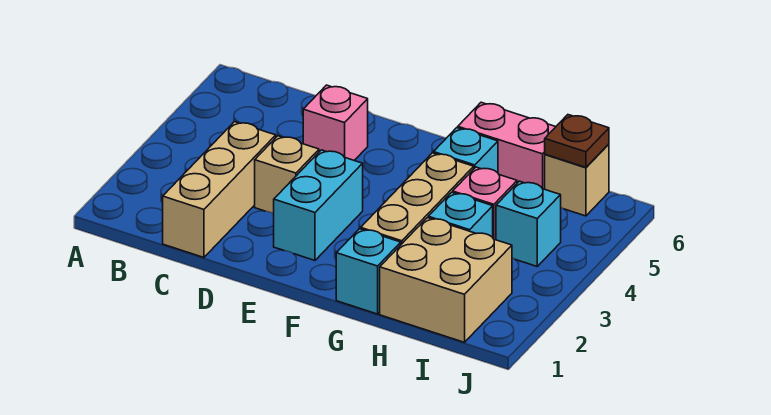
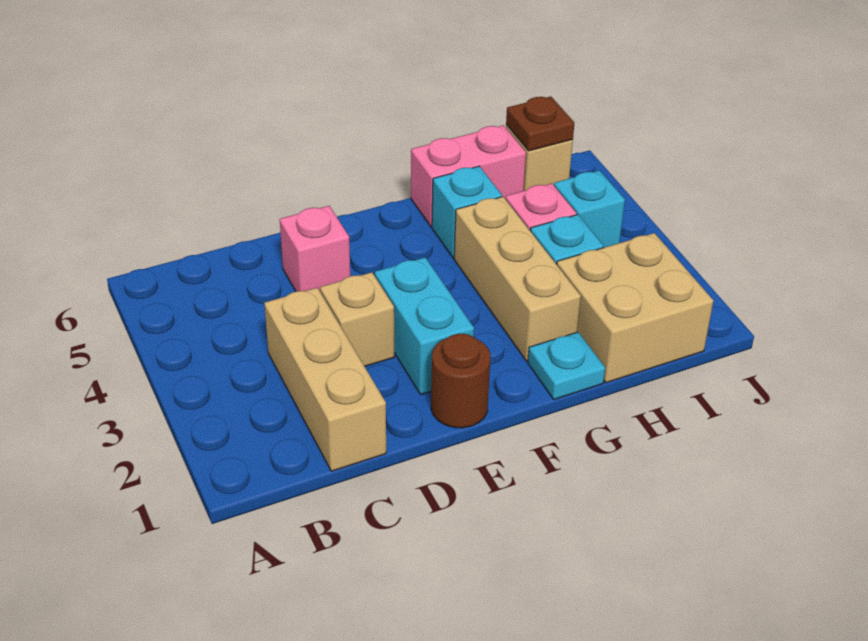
none -> brown 1x1 round brick [431,334,491,428]
cyan 1x1 brick [336,229,401,314] -> cyan 1x1 plate [528,332,605,399]

